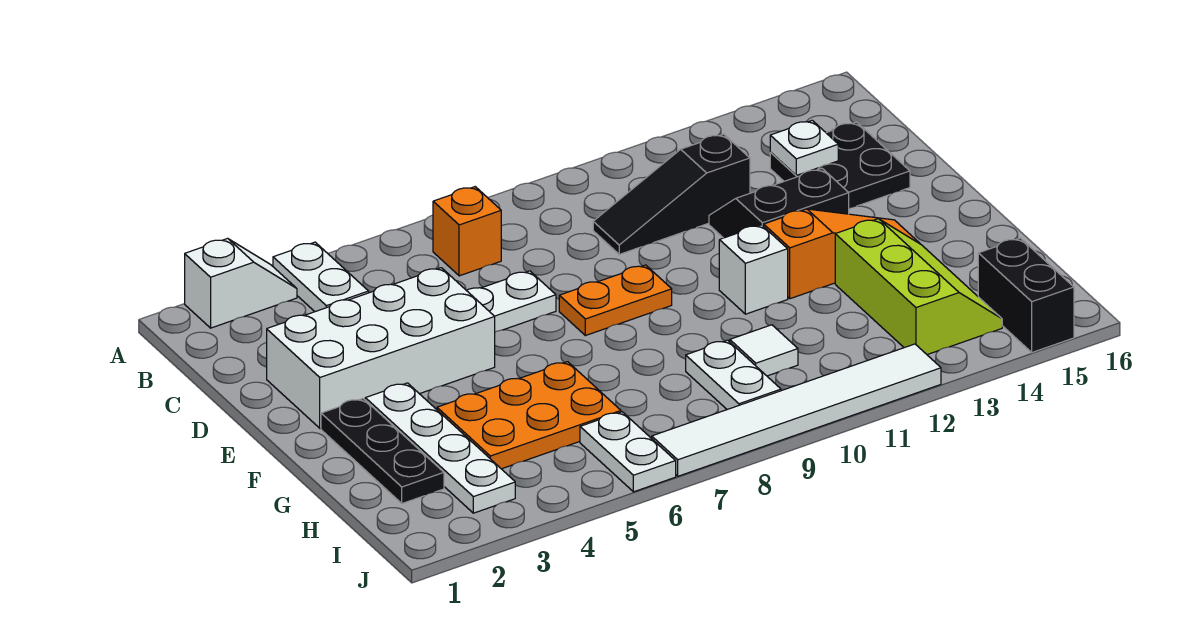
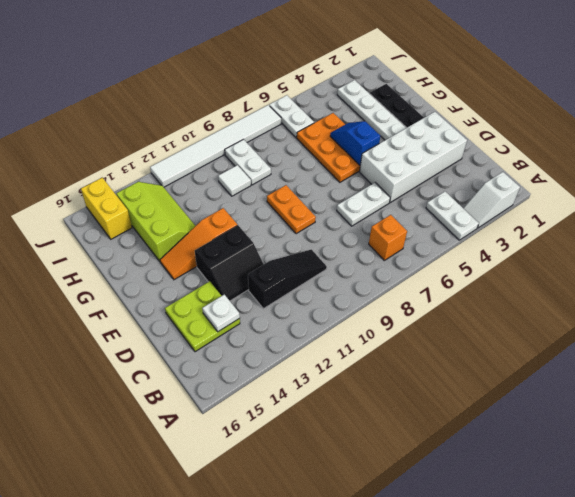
black 2x2 plate [770,122,910,208] -> lime 2x2 plate [165,281,240,352]
orange 1x2 plate [559,265,672,336] -> orange 1x2 plate turned to [267,185,316,234]
none -> blue 1x2 slope [330,121,380,165]
white 1x1 brick [719,225,788,314] -> none
orange 2x3 plate [437,362,621,469] -> orange 2x3 plate turned to [297,113,360,182]
lime 2x3 slope [835,219,1002,355] -> lime 2x3 slope turned to [116,182,195,261]
black 1x2 brick [978,238,1074,352] -> yellow 1x2 brick [81,178,132,239]

